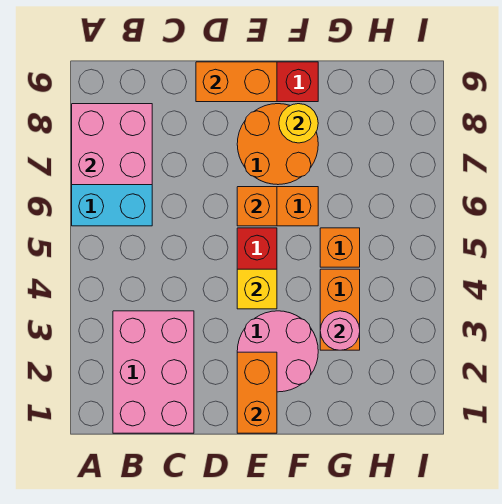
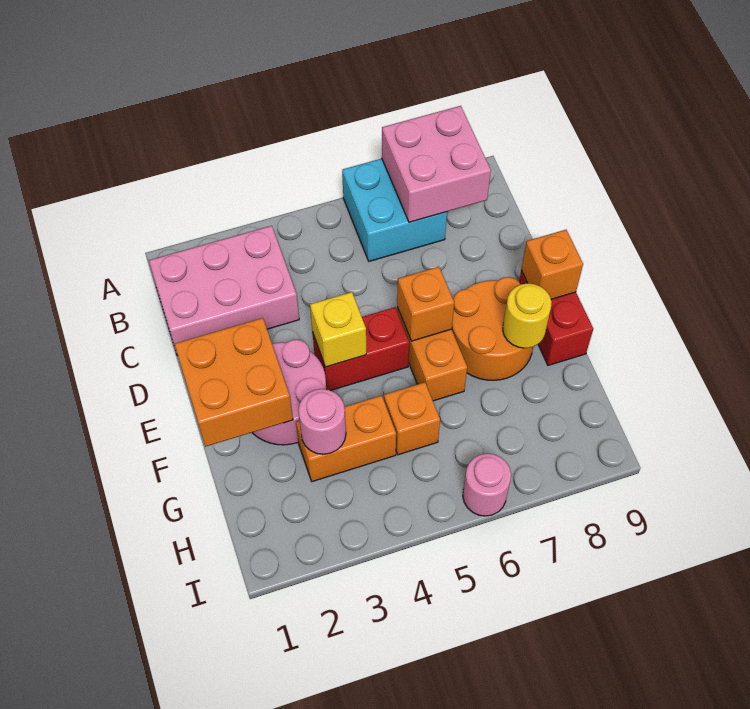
orange 1x2 brick [196,62,277,102] -> orange 1x1 brick [521,230,583,299]
orange 1x2 brick [237,352,277,433] -> orange 2x2 brick [175,318,293,447]
none -> pink 1x1 round brick [463,454,511,516]

